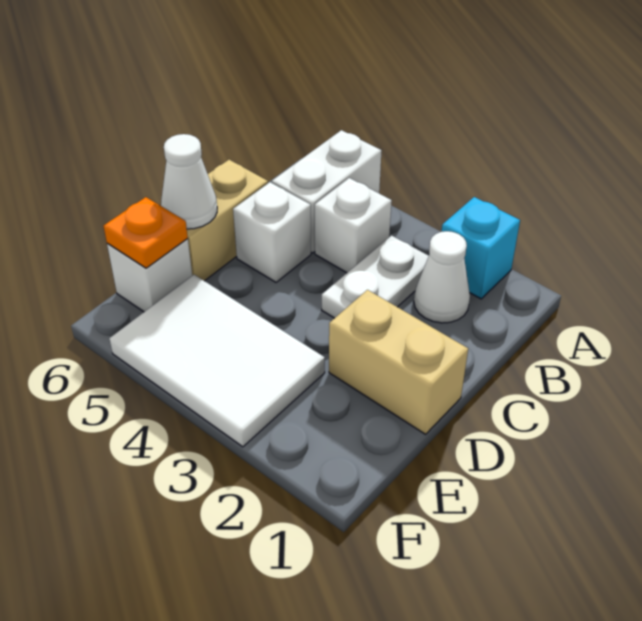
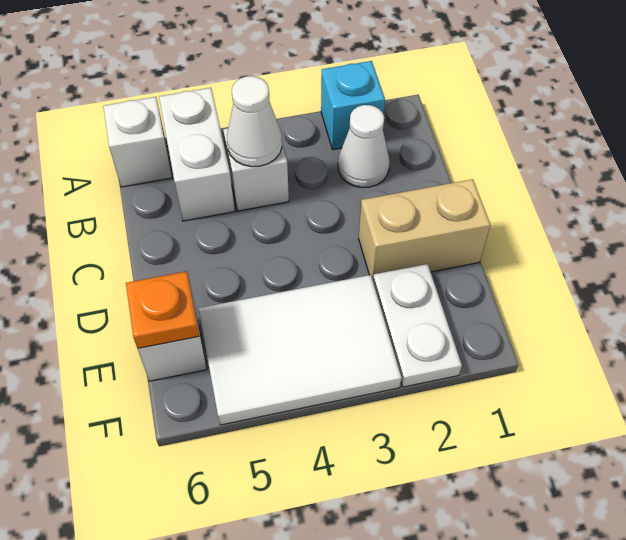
white 1x2 plate [322,236,429,318] -> white 1x2 plate moved to [373,264,462,387]
white 1x1 brick [233,182,311,282] -> white 1x1 brick moved to [103,97,172,187]
tan 1x2 brick [187,160,268,281] -> none
white 1x1 cone [161,134,217,229] -> white 1x1 cone moved to [227,76,282,167]

